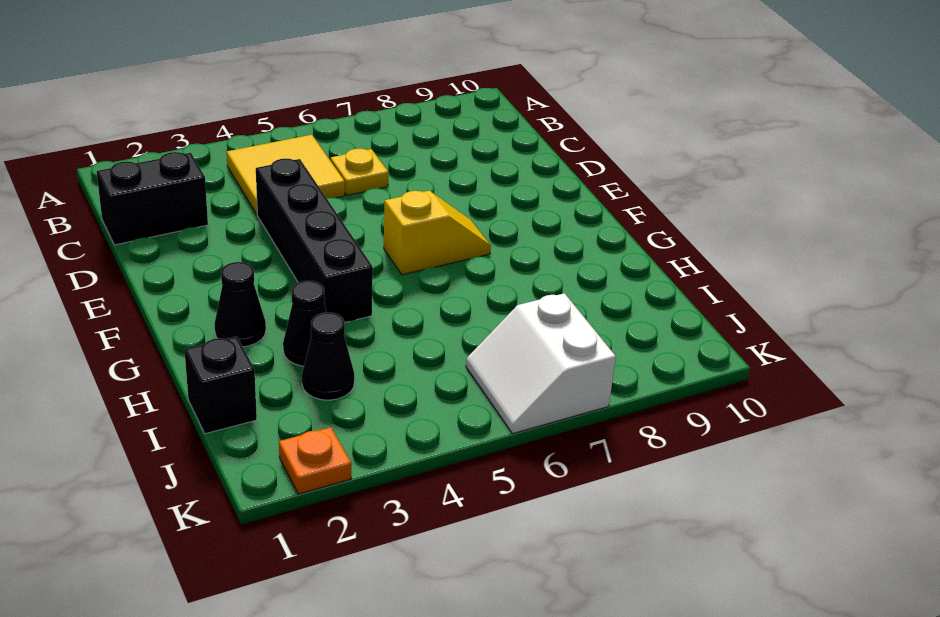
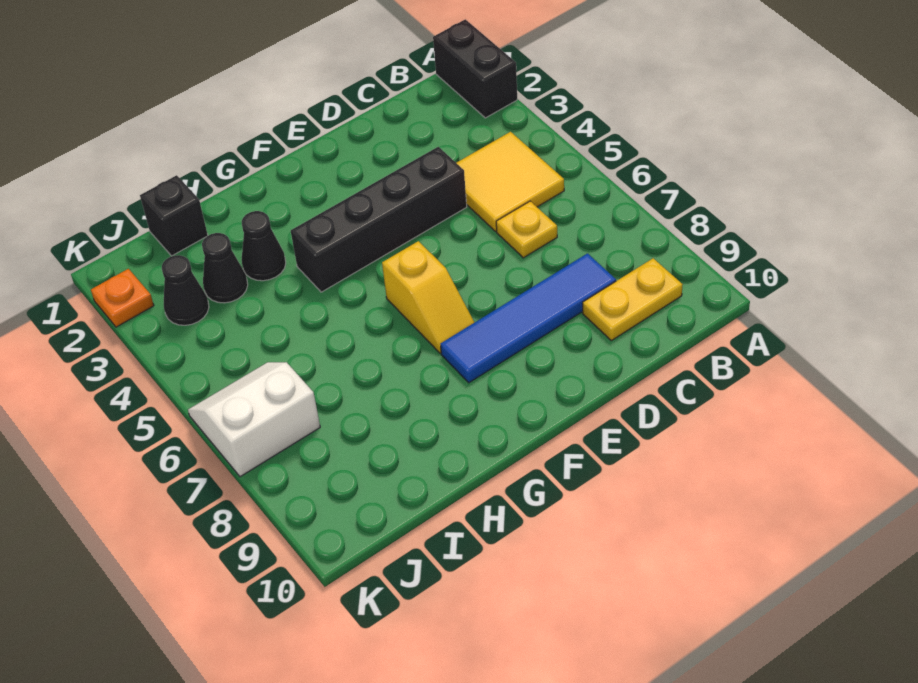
none -> yellow 1x2 plate [583,258,683,341]
black 1x2 brick [97,152,208,245] -> black 1x2 brick moved to [433,19,517,118]
none -> blue 1x4 tile [441,253,616,383]
black 1x1 cone [215,262,266,347] -> black 1x1 cone moved to [162,255,209,325]

